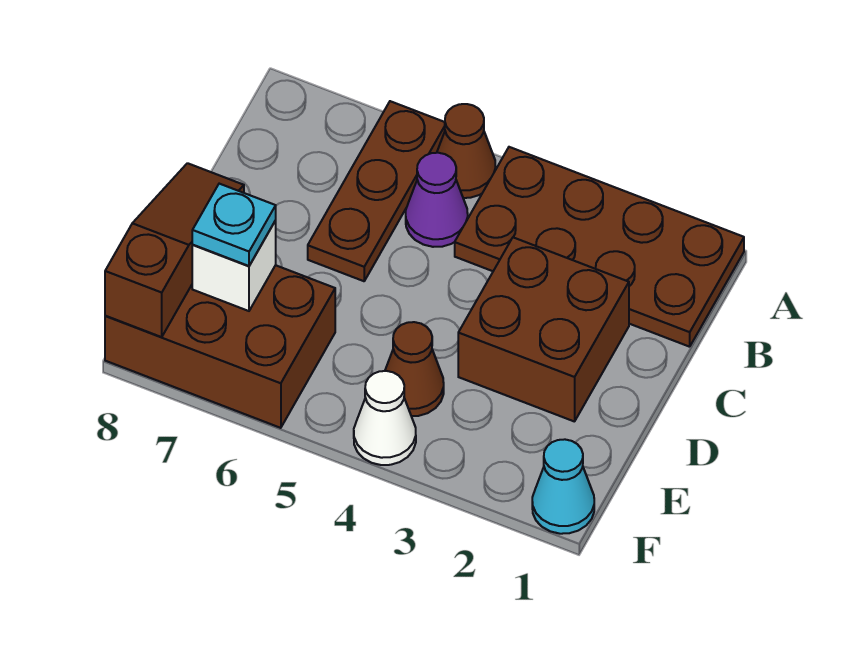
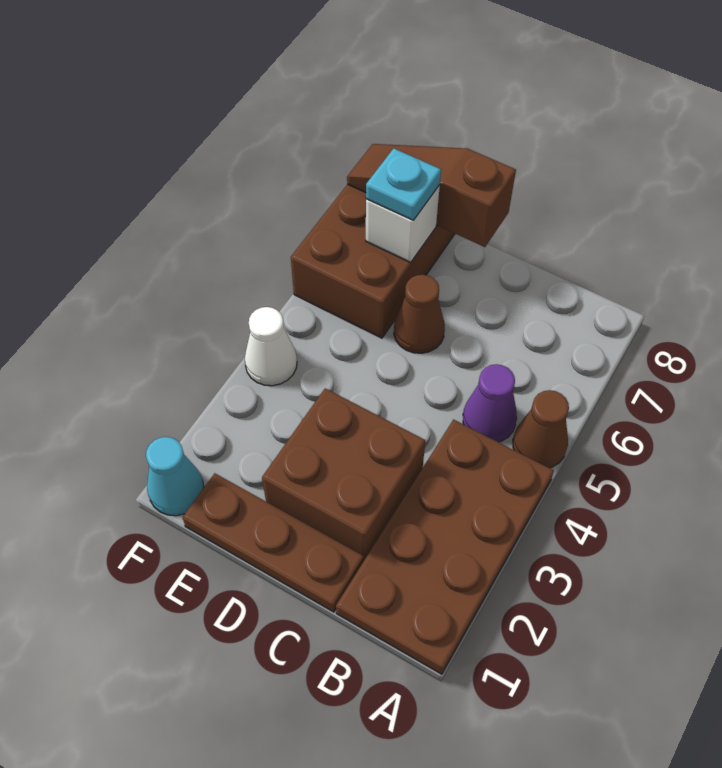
brown 1x3 plate [308,101,445,281] -> brown 1x3 plate moved to [182,473,364,612]
brown 1x3 slope [105,163,244,337] -> brown 1x3 slope turned to [347,144,516,247]
brown 1x1 cone [385,322,444,416] -> brown 1x1 cone moved to [394,275,445,353]

